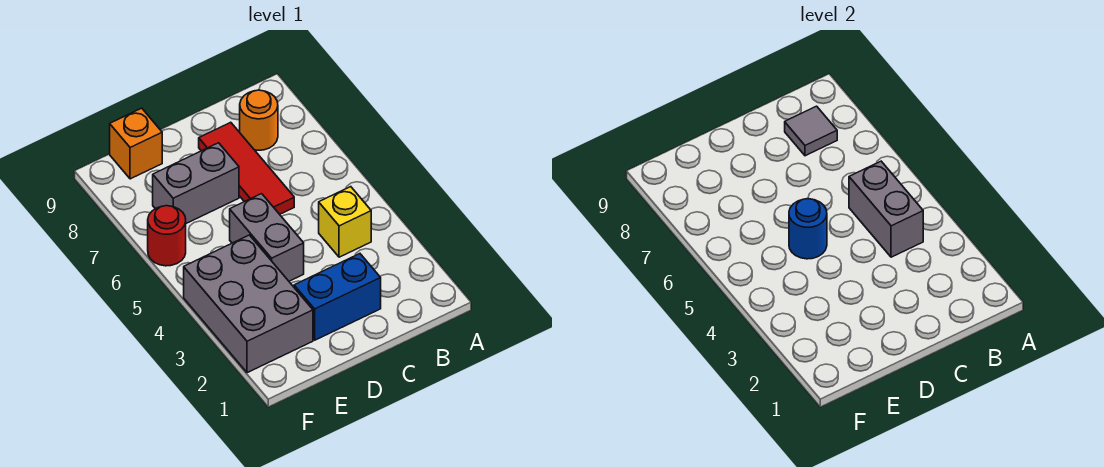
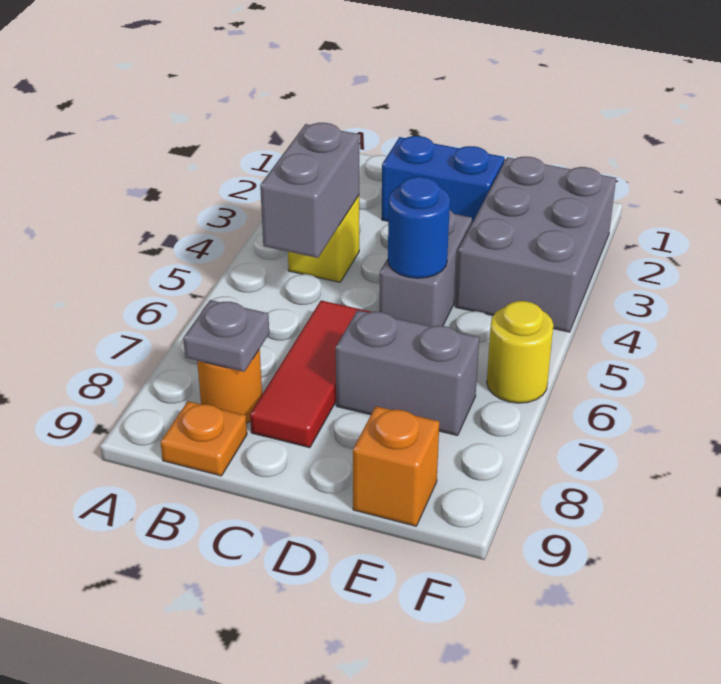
grey 1x1 tile [785,106,837,156] -> grey 1x1 plate [183,300,269,372]
none -> orange 1x1 plate [161,401,247,476]
red 1x1 round brick [148,206,186,266] -> yellow 1x1 round brick [487,301,554,403]

